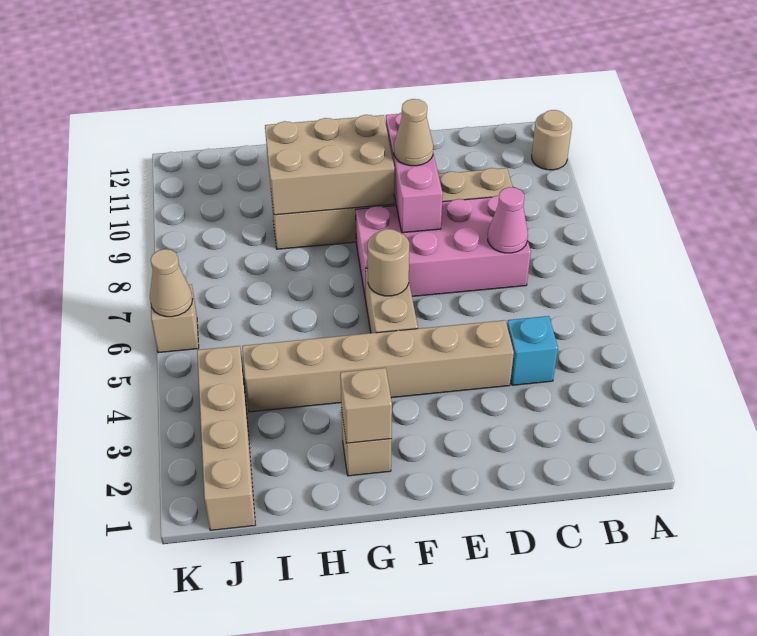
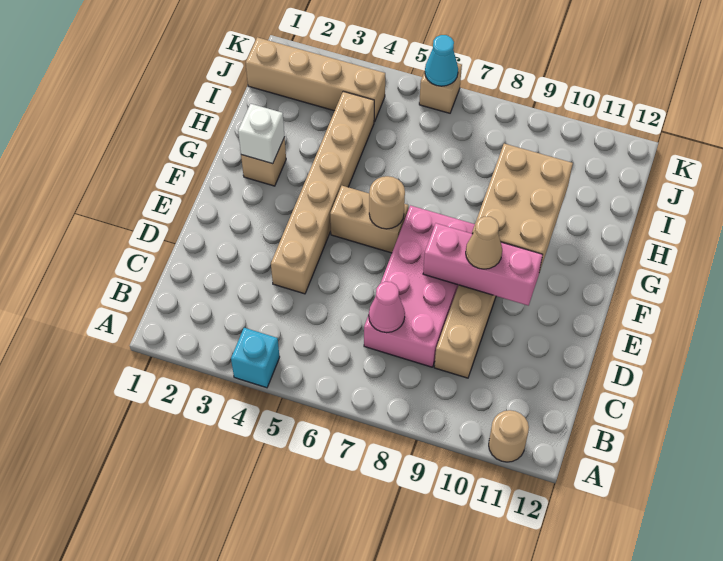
cyan 1x1 brick [507,316,558,385] -> cyan 1x1 brick moved to [231,328,280,388]
tan 1x1 brick [340,368,392,443] -> white 1x1 brick [238,104,285,164]
tan 1x1 cone [150,249,193,317] -> cyan 1x1 cone [425,35,458,86]

